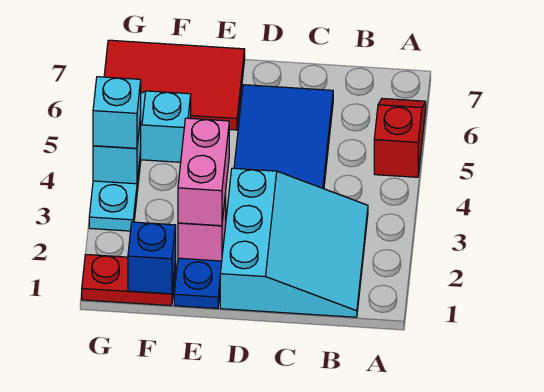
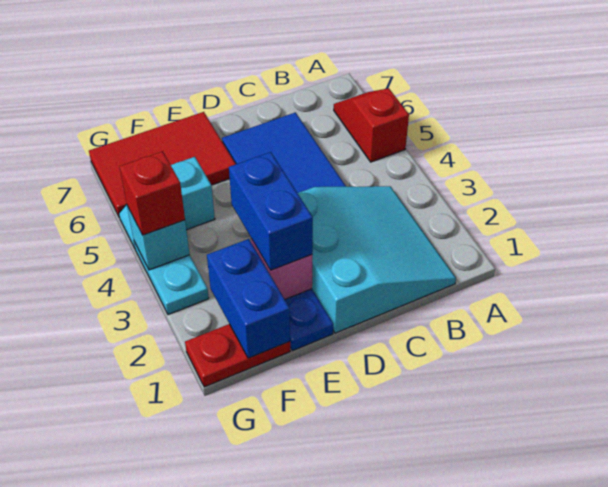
pink 1x2 brick [178,118,229,226] -> blue 1x2 brick [229,152,313,270]
blue 1x1 brick [128,222,176,294] -> blue 1x2 brick [207,239,290,358]
cyan 1x1 brick [93,77,141,148] -> red 1x1 brick [120,151,185,235]

